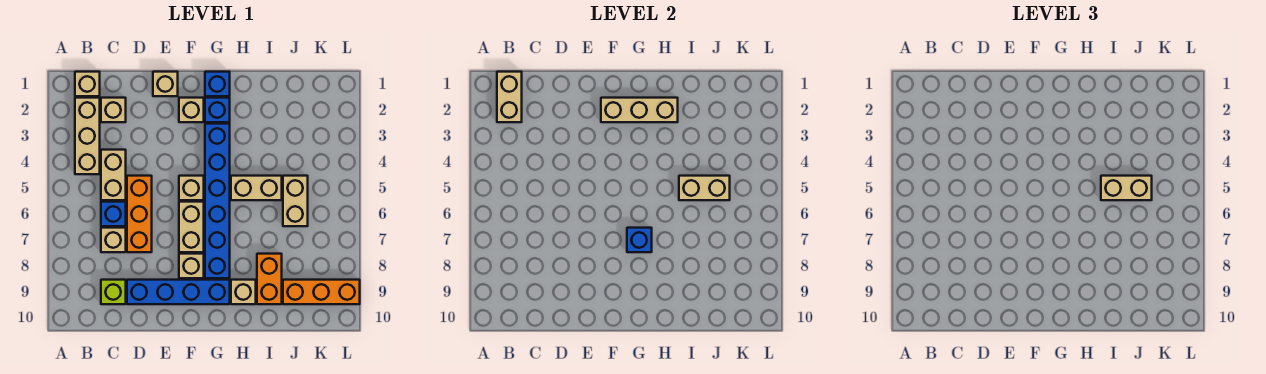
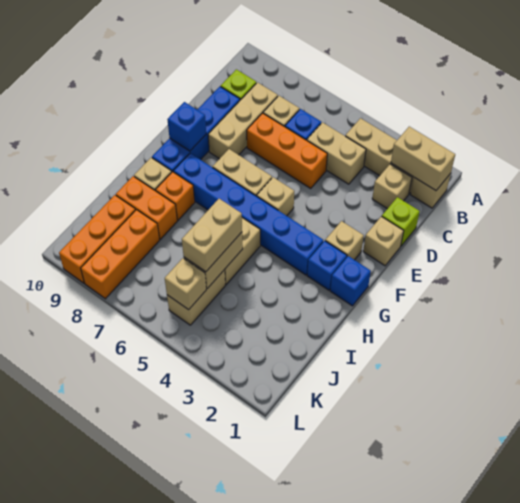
none -> lime 1x1 brick [382,197,420,246]
tan 1x3 brick [601,98,678,122] -> tan 1x3 brick moved to [208,82,278,159]
tan 1x1 brick [179,254,204,278] -> tan 1x1 brick moved to [165,258,206,310]
blue 1x1 brick [627,228,652,252] -> blue 1x1 brick moved to [167,102,206,151]
none -> orange 1x1 brick [156,172,195,220]
tan 1x2 brick [283,176,308,226] -> tan 1x2 brick turned to [167,270,226,325]
none -> orange 1x3 brick [81,210,160,299]

